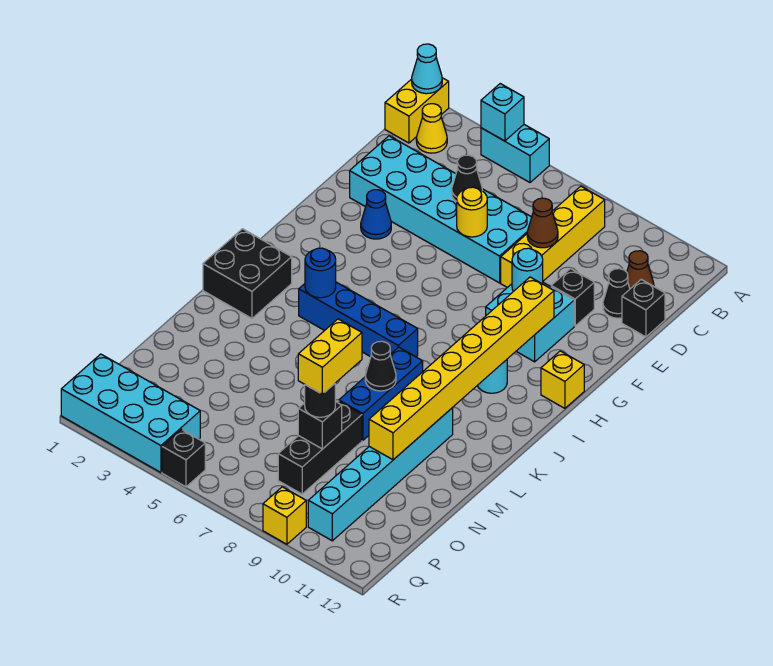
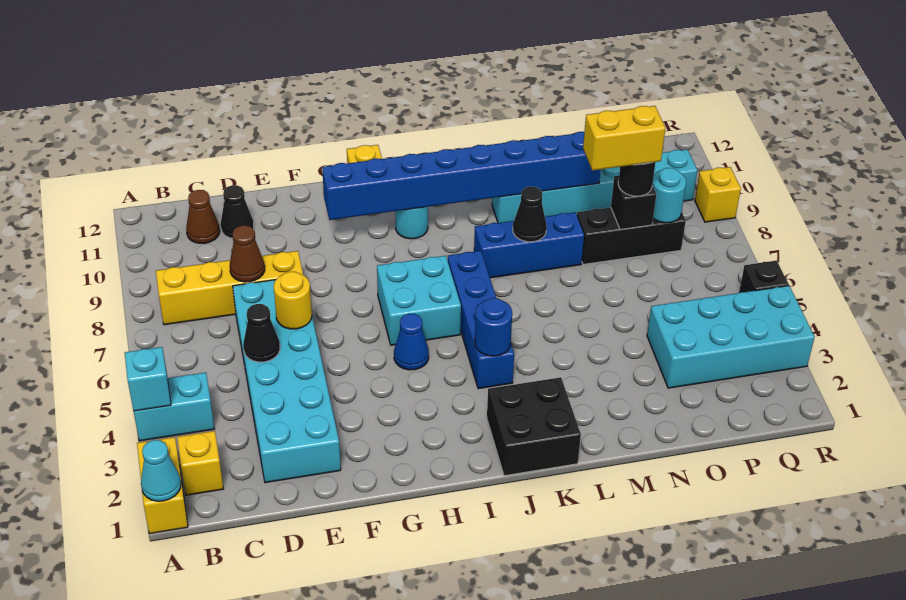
yellow 1x2 brick [385,78,449,143] -> yellow 1x2 brick turned to [137,437,188,533]
cyan 1x2 brick [481,125,549,182] -> cyan 1x2 brick turned to [134,372,214,441]
yellow 1x1 cone [416,104,447,153] -> yellow 1x1 brick [177,431,223,495]
black 1x1 brick [622,279,665,337] -> none
black 1x1 brick [551,269,594,326] -> none
blue 1x1 cone [361,190,391,239] -> blue 1x1 cone moved to [394,314,429,370]
cyan 2x2 brick [486,283,574,362] -> cyan 2x2 brick moved to [377,256,461,345]
cyan 1x1 round brick [512,248,543,291] -> cyan 1x1 round brick moved to [652,168,686,223]
yellow 1x8 brick [369,277,554,460] -> blue 1x8 brick [322,132,601,220]
cyan 2x4 brick [61,354,200,472] -> cyan 2x4 brick turned to [647,286,815,388]

